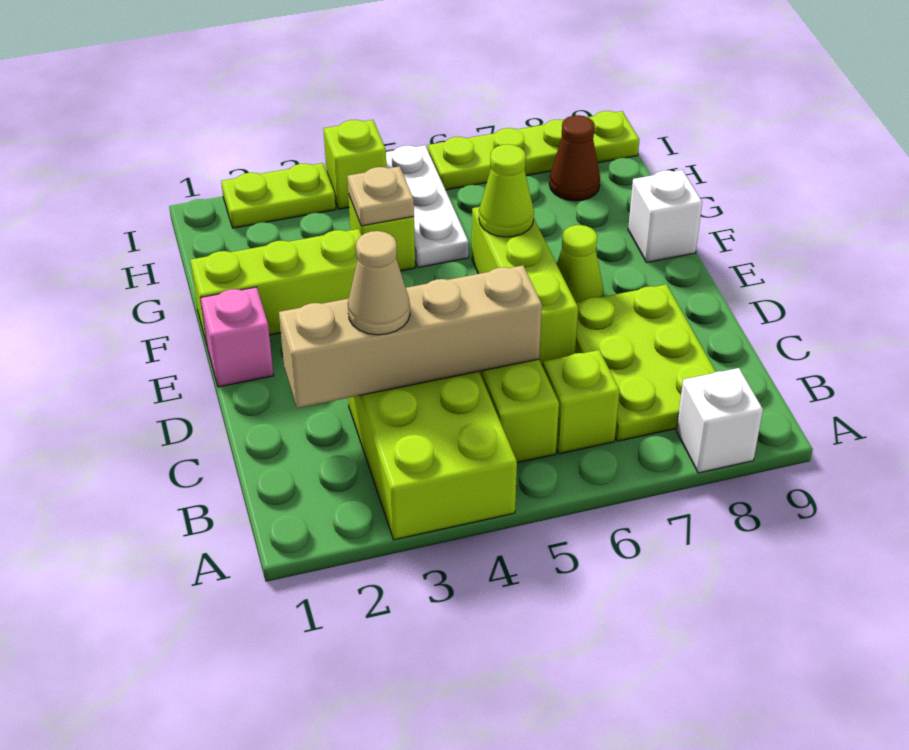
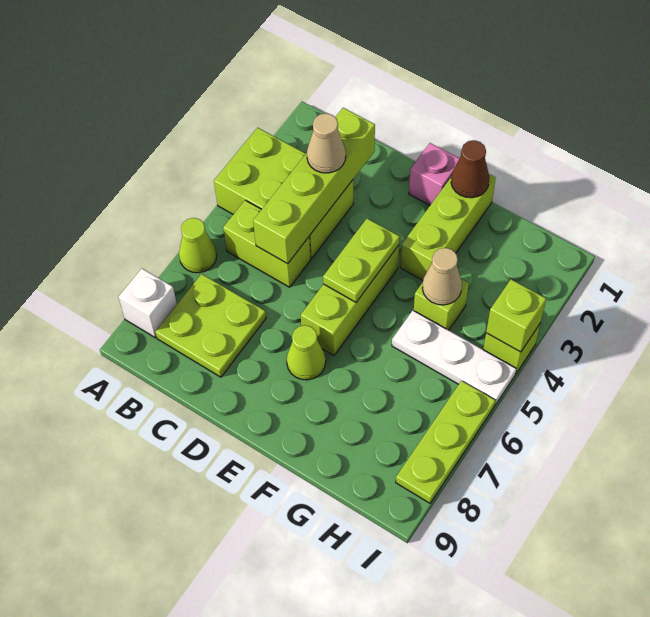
lime 1x1 brick [543,350,620,454] -> lime 1x1 brick moved to [486,279,546,352]
lime 2x3 plate [575,284,716,441] -> lime 2x2 plate [155,274,266,377]
tan 1x4 brick [279,265,542,408] -> lime 1x4 brick [253,108,375,264]
lime 1x3 brick [472,207,578,365] -> lime 1x3 brick turned to [301,245,399,355]
lime 1x1 cone [479,144,534,237] -> lime 1x1 cone moved to [179,218,217,273]
white 1x1 brick [628,170,702,263] -> none
tan 1x1 plate [347,166,414,226] -> tan 1x1 cone [422,248,462,305]
brown 1x1 cone [549,115,600,201] -> brown 1x1 cone moved to [451,140,489,198]
lime 1x2 plate [221,163,336,228] -> lime 1x2 plate moved to [323,219,400,302]
lime 1x4 plate [428,111,639,190] -> lime 1x3 plate [396,381,496,503]

